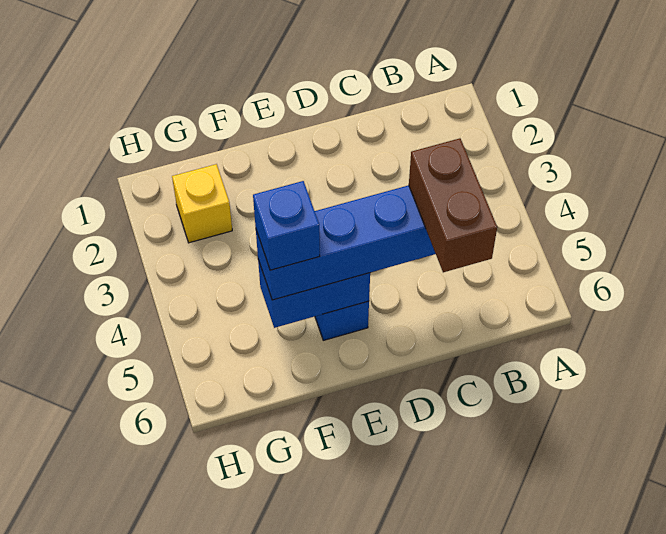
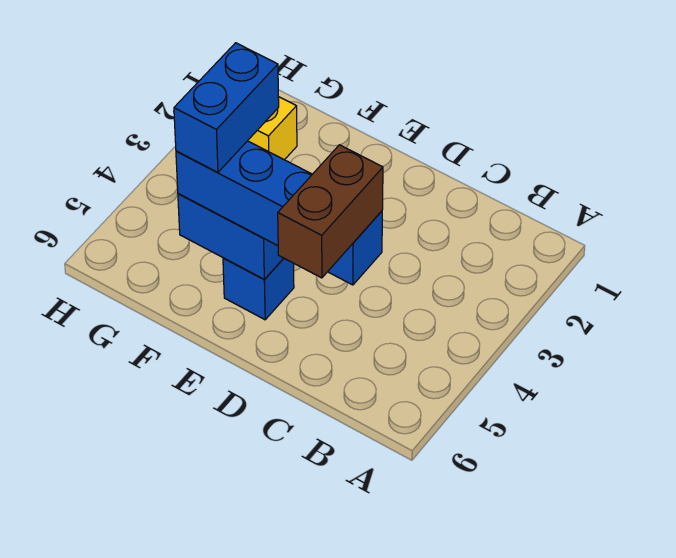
blue 1x1 brick [253,181,320,270] -> blue 1x2 brick [174,43,279,173]

